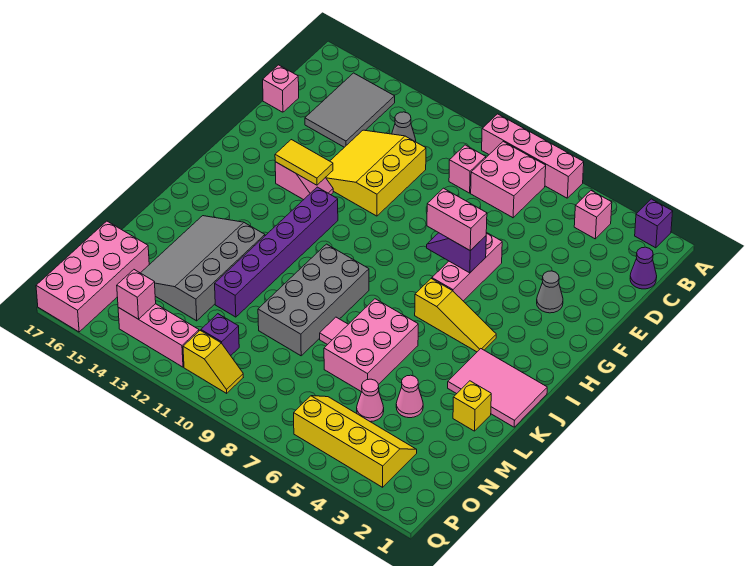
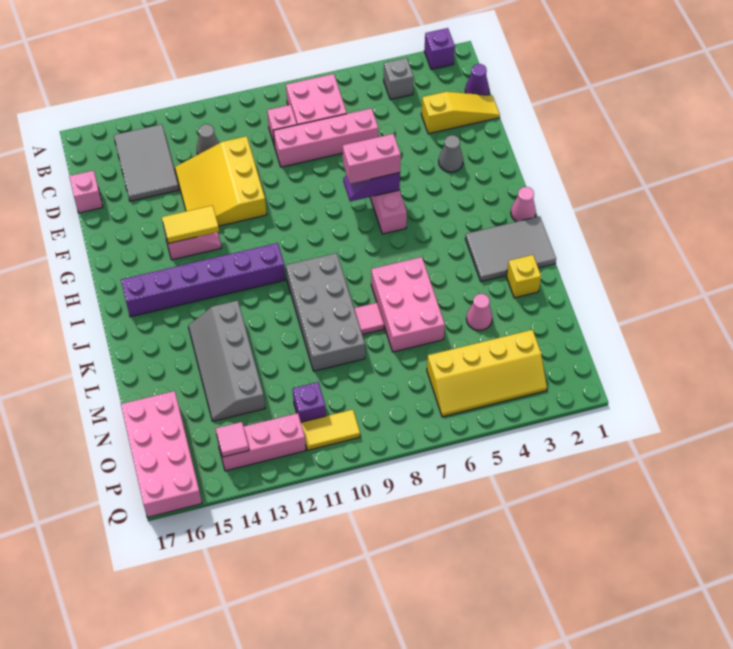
pink 1x4 brick [482,114,584,198] -> pink 1x4 brick moved to [273,108,378,167]
pink 1x1 brick [574,191,612,239] -> grey 1x1 brick [384,58,414,100]
purple 1x6 brick [215,187,338,317] -> purple 1x6 brick turned to [121,243,286,317]
yellow 1x3 slope [415,279,496,352] -> yellow 1x3 slope moved to [421,92,500,134]
pink 2x3 tile [448,349,547,427] -> grey 2x3 tile [465,216,556,282]
grey 3x4 slope [141,216,265,321] -> grey 2x4 slope [188,301,265,421]
pink 1x1 cone [357,379,384,422] -> pink 1x1 cone moved to [511,187,536,222]
yellow 2x4 slope [294,396,417,487] -> yellow 2x4 slope turned to [427,330,547,417]
yellow 1x2 slope [183,331,243,393] -> yellow 1x2 tile [301,410,360,450]
pink 1x1 brick [117,270,156,319] -> pink 1x1 tile [216,422,249,457]

